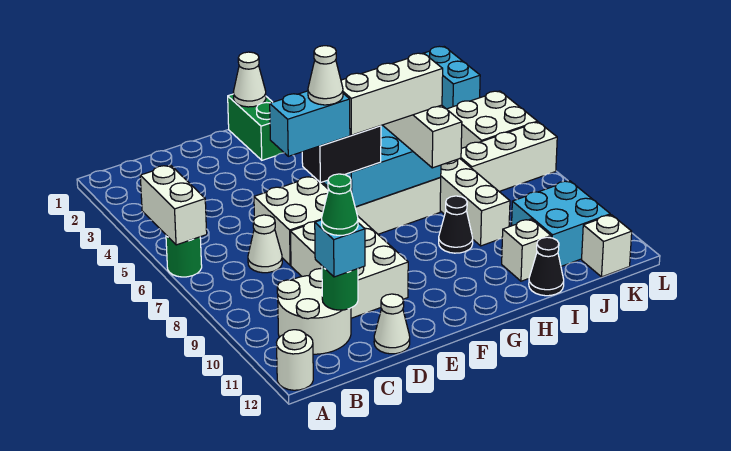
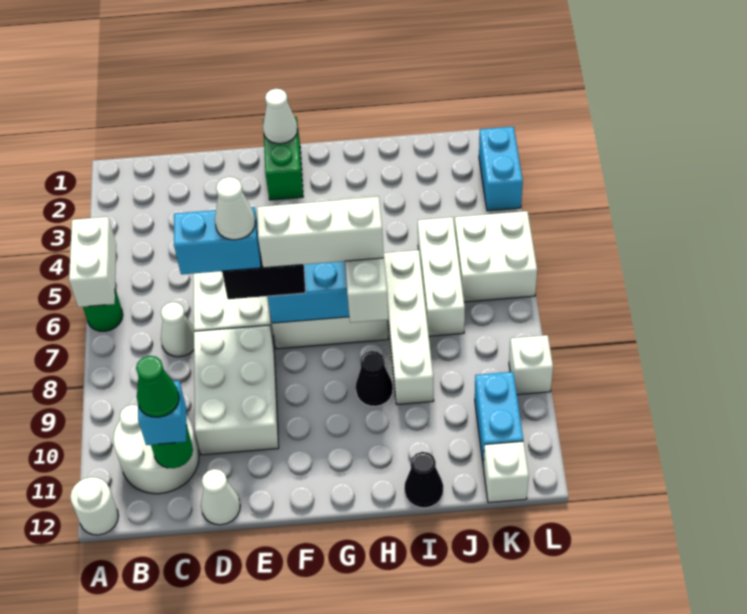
white 1x1 brick [502,219,551,281] -> white 1x1 brick moved to [509,335,553,395]
white 1x3 brick [460,122,557,191] -> white 1x3 brick turned to [418,217,465,336]
cyan 2x2 brick [512,181,610,266] -> cyan 1x2 brick [475,372,523,466]

